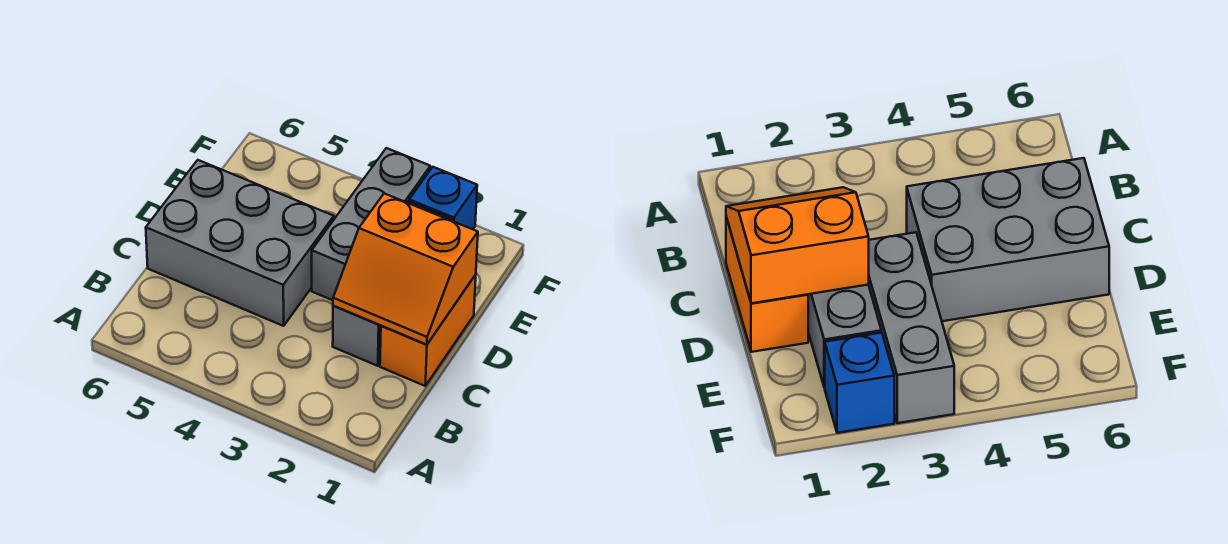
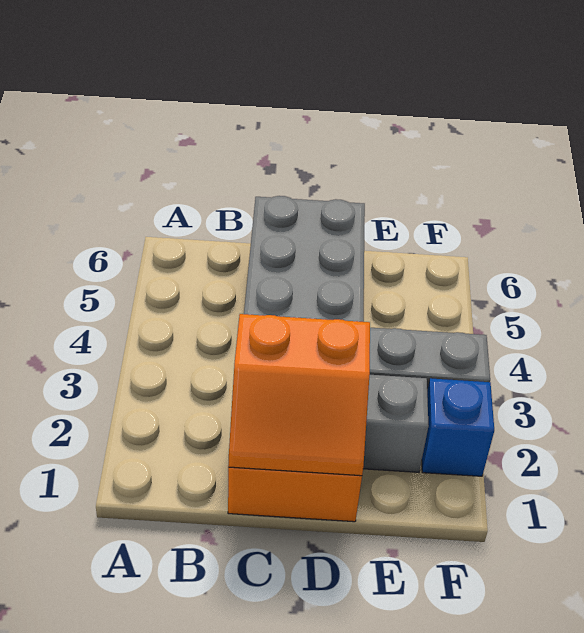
orange 2x2 slope [333,193,478,345] -> orange 2x2 slope turned to [228,314,370,476]

